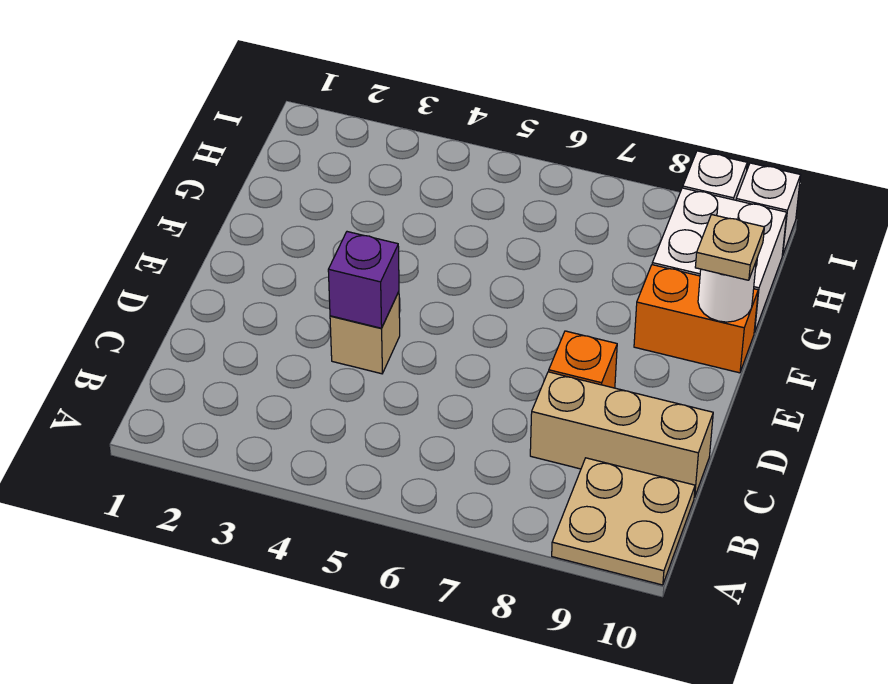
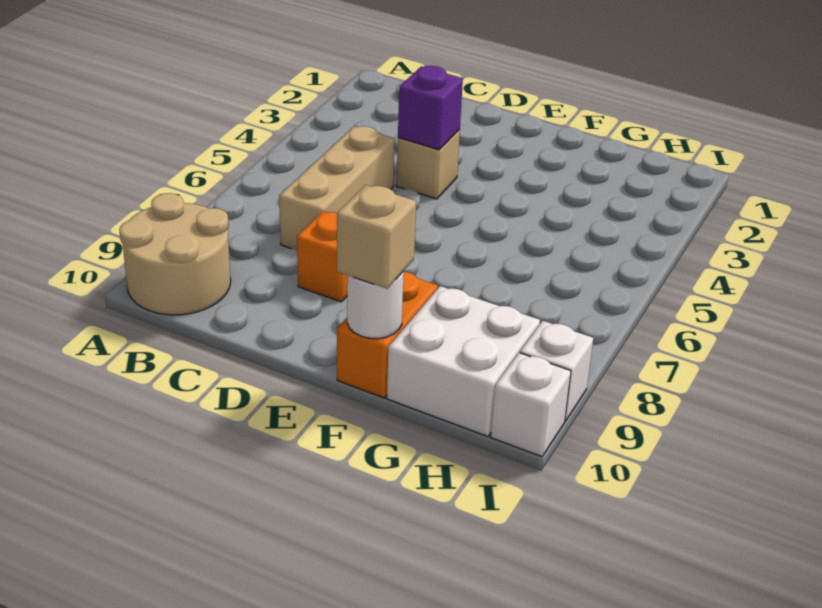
tan 2x2 plate [552,458,695,585] -> tan 2x2 round brick [119,193,231,315]
tan 1x3 brick [530,372,713,497] -> tan 1x3 brick moved to [279,126,395,250]
tan 1x1 plate [695,215,764,280] -> tan 1x1 brick [337,185,416,289]

